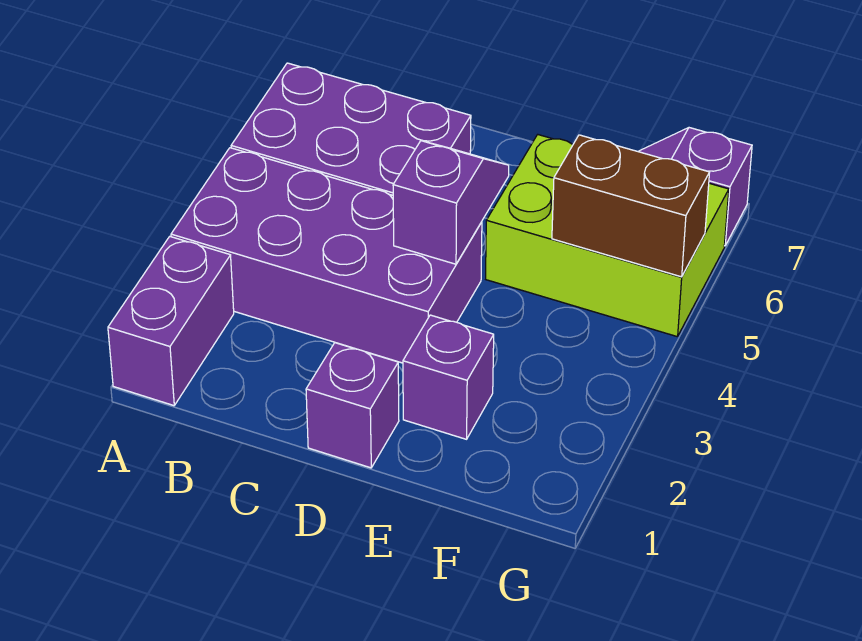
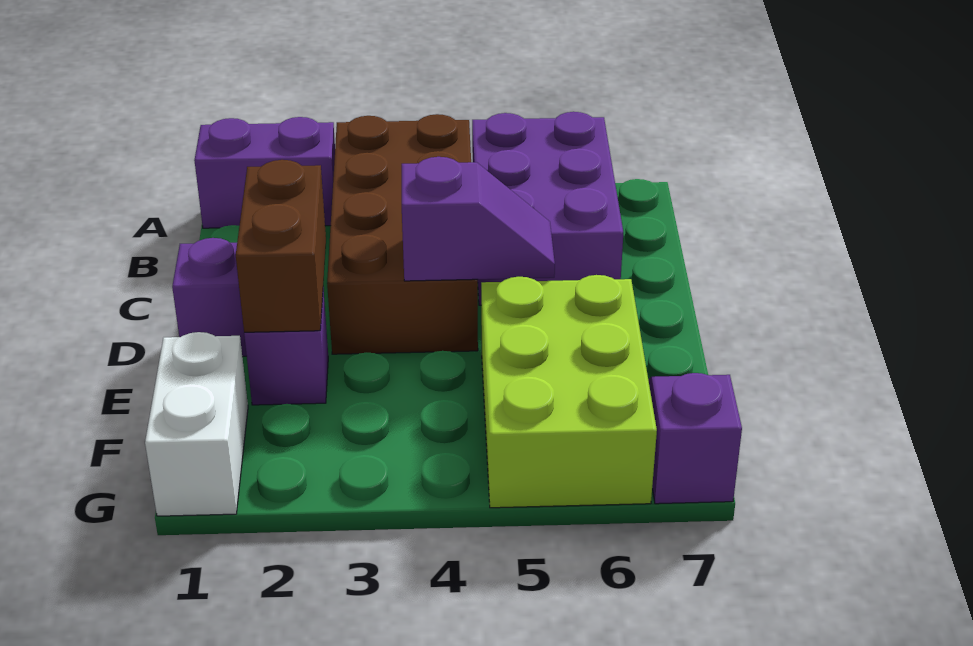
purple 2x4 brick [171,148,482,363] -> brown 2x4 brick [327,114,478,354]
none -> white 1x2 brick [145,332,248,516]
brown 1x2 brick [552,135,710,277] -> brown 1x2 brick moved to [236,160,326,332]

